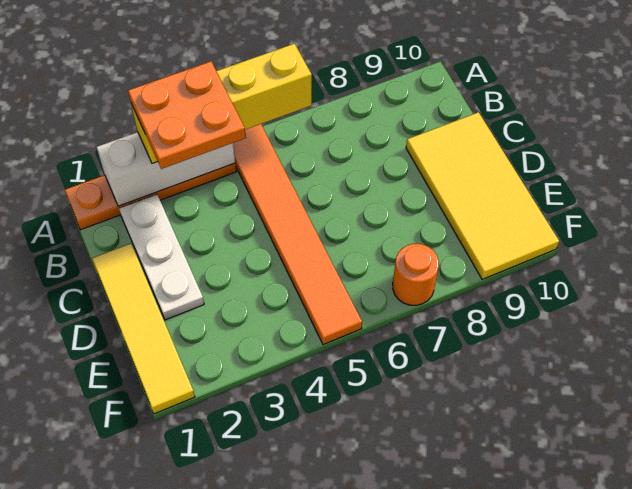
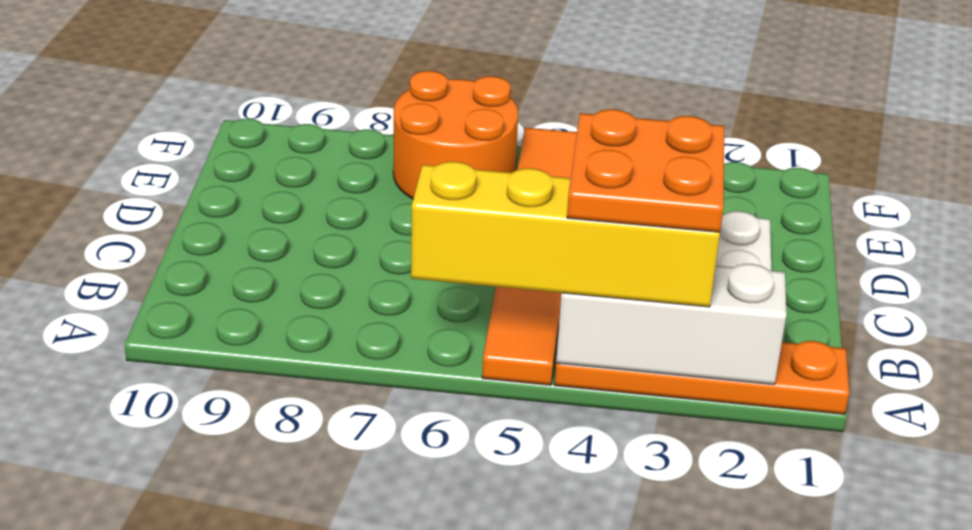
yellow 1x4 tile [92,243,195,414] -> none
yellow 2x4 tile [406,112,559,279] -> none
orange 1x1 round brick [393,244,439,305] -> orange 2x2 round brick [393,71,518,199]

